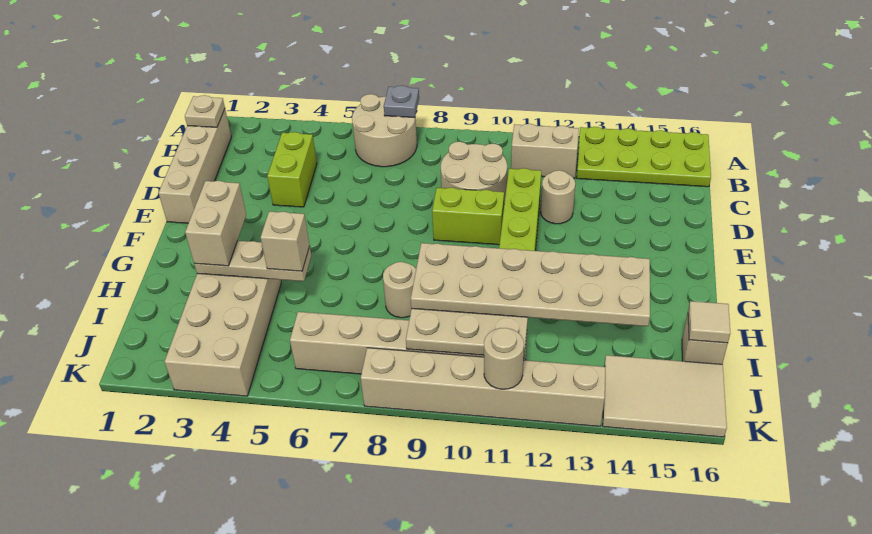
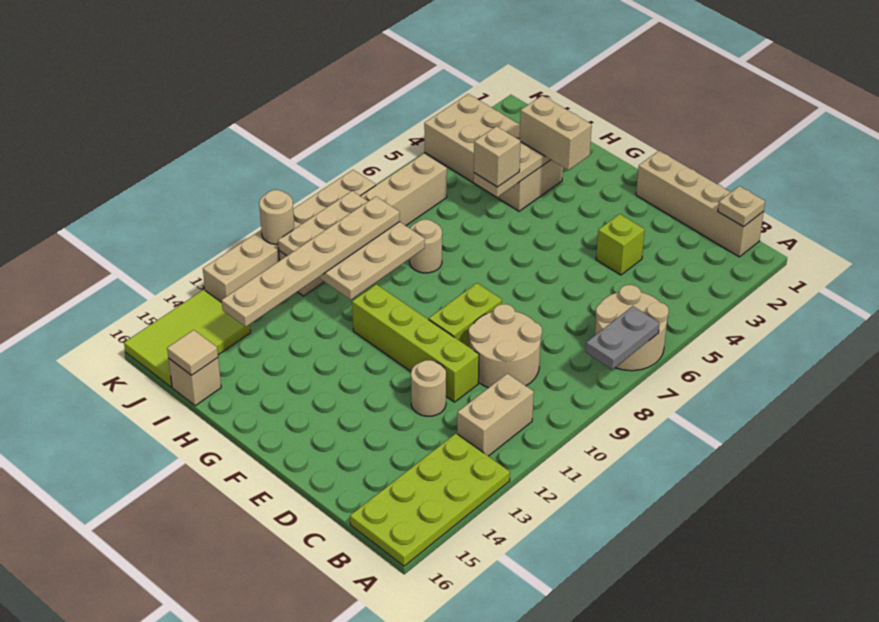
grey 1x1 plate [384,85,419,118] -> grey 1x2 plate [586,306,660,369]
lime 1x2 brick [267,132,317,207] -> lime 1x1 brick [596,214,645,275]
tan 2x6 plate [411,243,650,326] -> tan 1x6 plate [221,196,400,327]
tan 2x3 tile [603,355,727,437] -> lime 2x3 tile [124,290,251,387]

